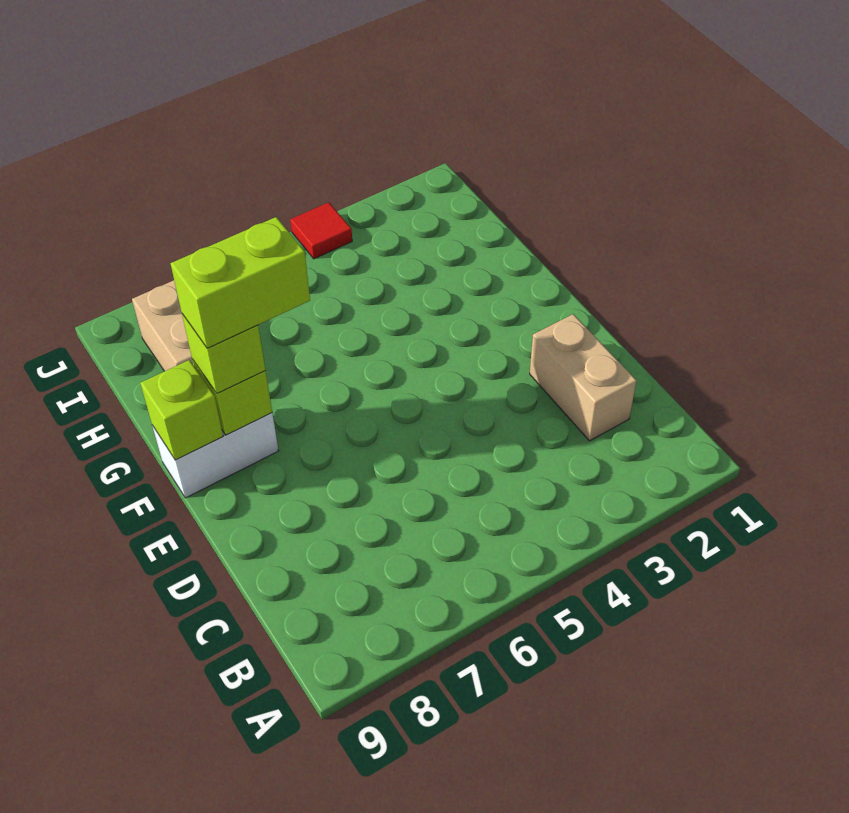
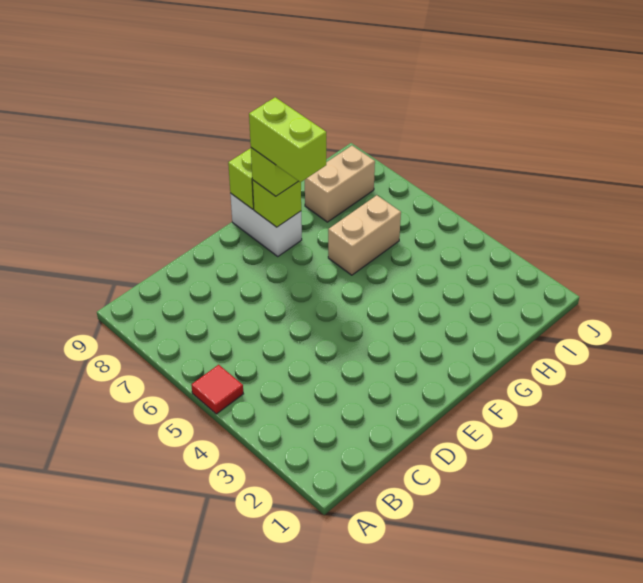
tan 1x2 brick [530,314,636,441] -> tan 1x2 brick moved to [328,195,401,275]
red 1x1 tile [290,202,352,259] -> red 1x1 tile moved to [191,365,243,414]

